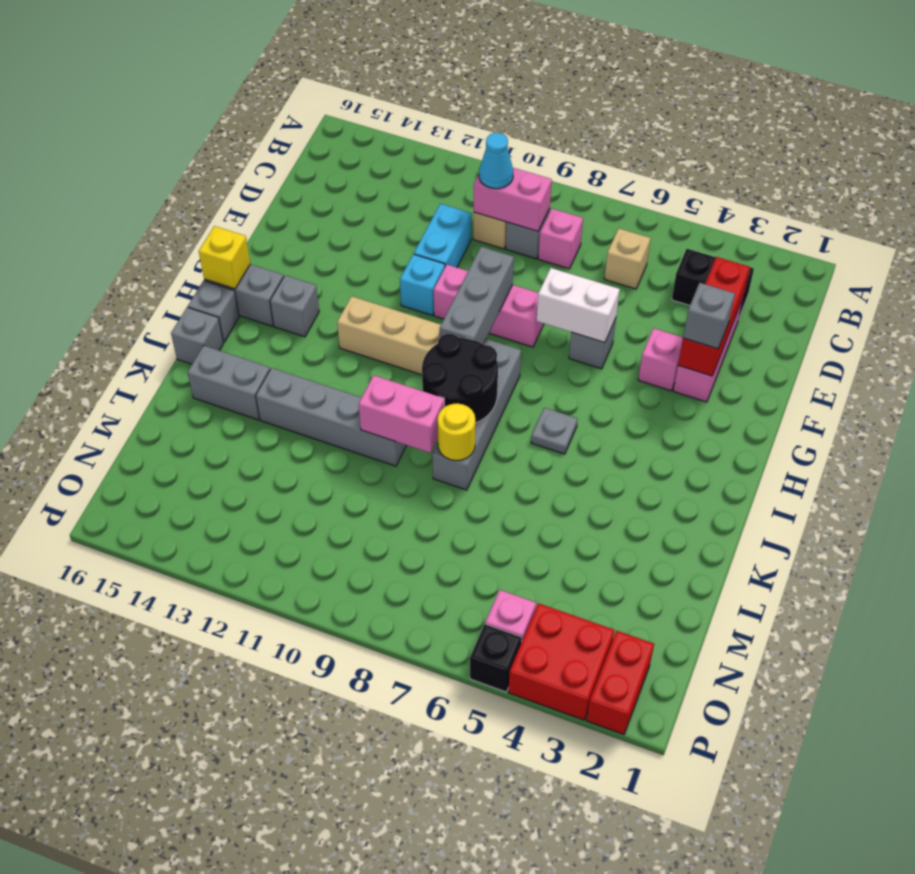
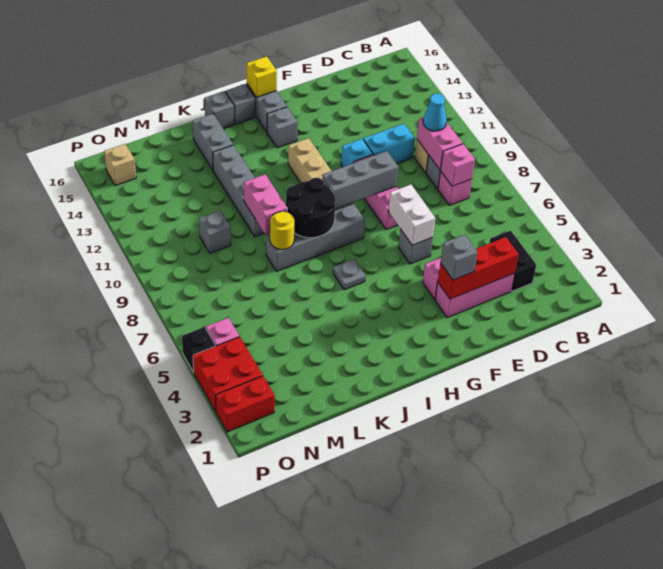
tan 1x1 brick [604,228,651,289] -> tan 1x1 brick moved to [104,144,136,186]
none -> pink 1x1 brick [441,144,475,186]
none -> grey 1x1 brick [199,211,231,253]

